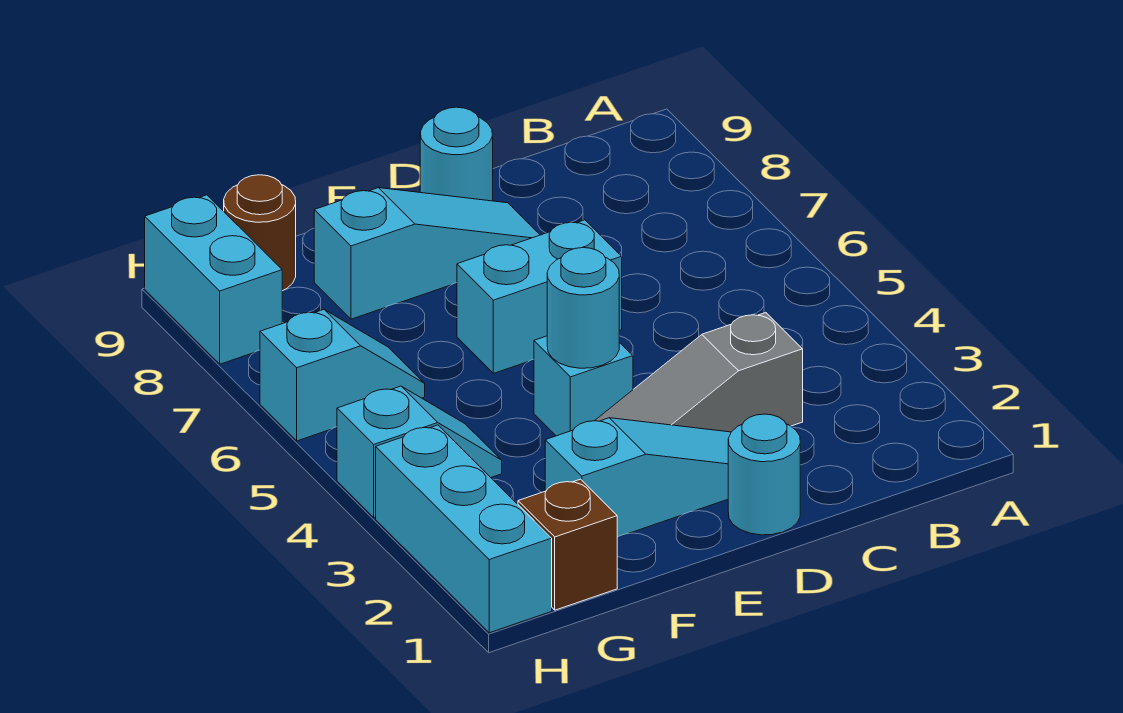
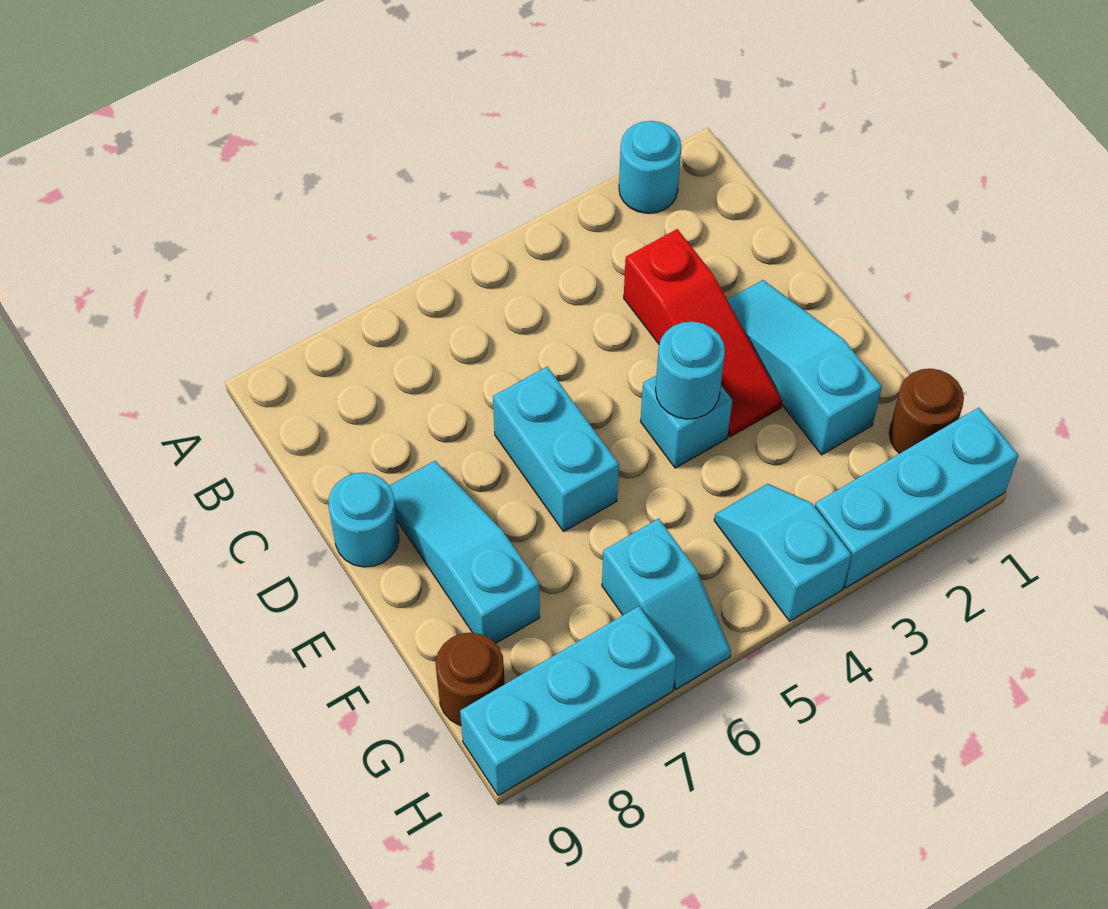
grey 1x3 slope [595,313,803,432] -> red 1x3 slope [624,229,782,437]
cyan 1x1 round brick [728,414,800,535] -> cyan 1x1 round brick moved to [619,121,681,213]
brown 1x1 brick [518,479,617,610] -> brown 1x1 round brick [889,369,964,454]
cyan 1x2 slope [260,310,425,441] -> cyan 1x2 slope turned to [602,519,731,689]
cyan 1x2 brick [145,195,282,364] -> cyan 1x3 brick [460,606,677,796]

